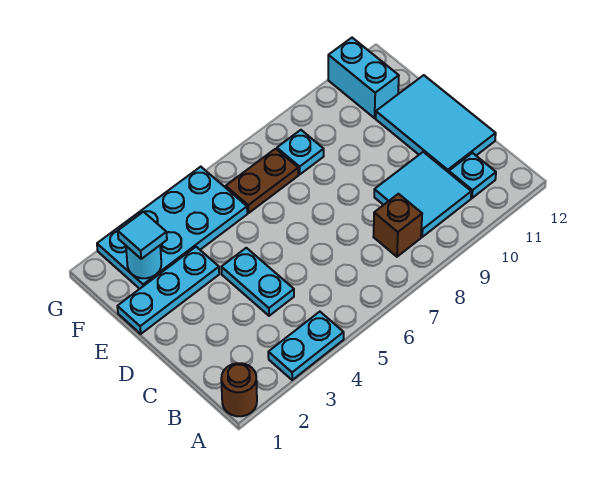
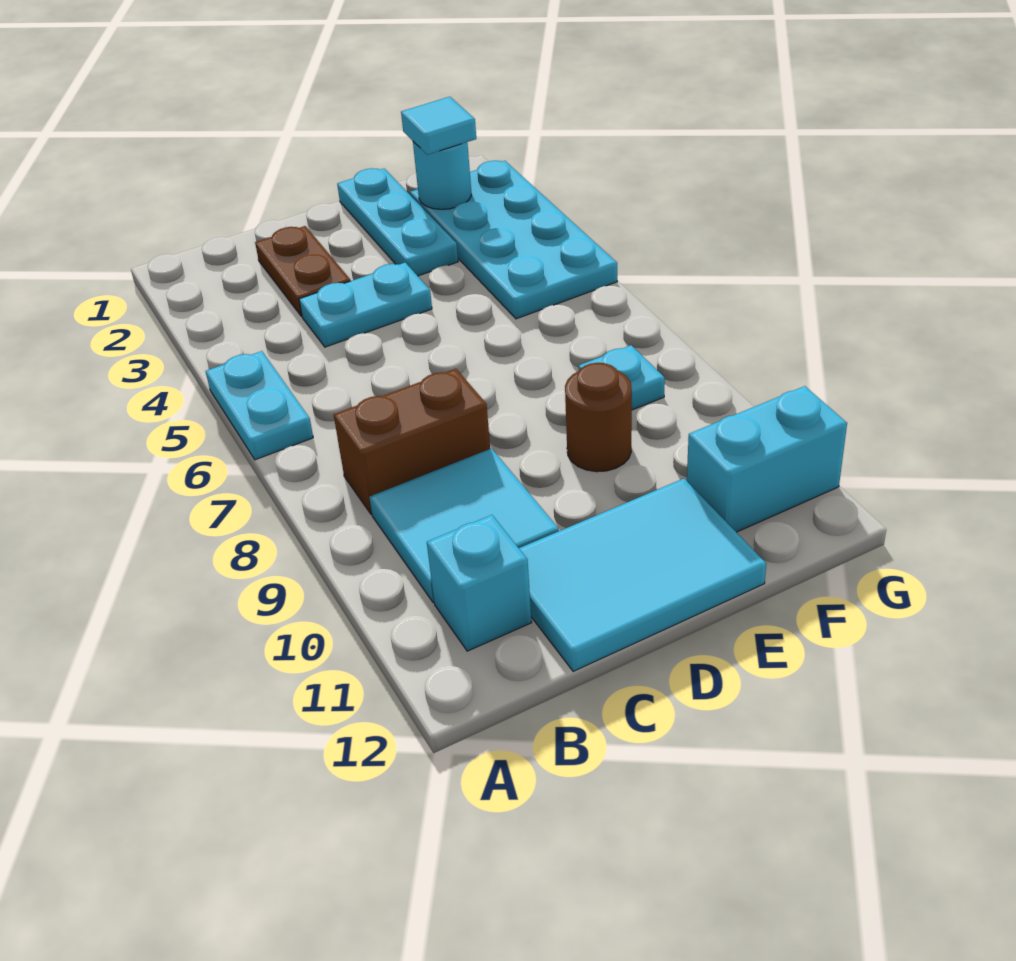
brown 1x1 round brick [221,363,257,416] -> brown 1x1 round brick moved to [565,363,632,472]
cyan 1x2 plate [268,312,344,380] -> cyan 1x2 plate moved to [206,351,313,460]
brown 1x1 brick [373,194,422,257] -> brown 1x2 brick [334,369,490,514]
cyan 1x1 plate [449,153,496,198] -> cyan 1x1 brick [427,515,532,651]
brown 1x2 plate [226,149,298,213] -> brown 1x2 plate moved to [255,226,350,316]

